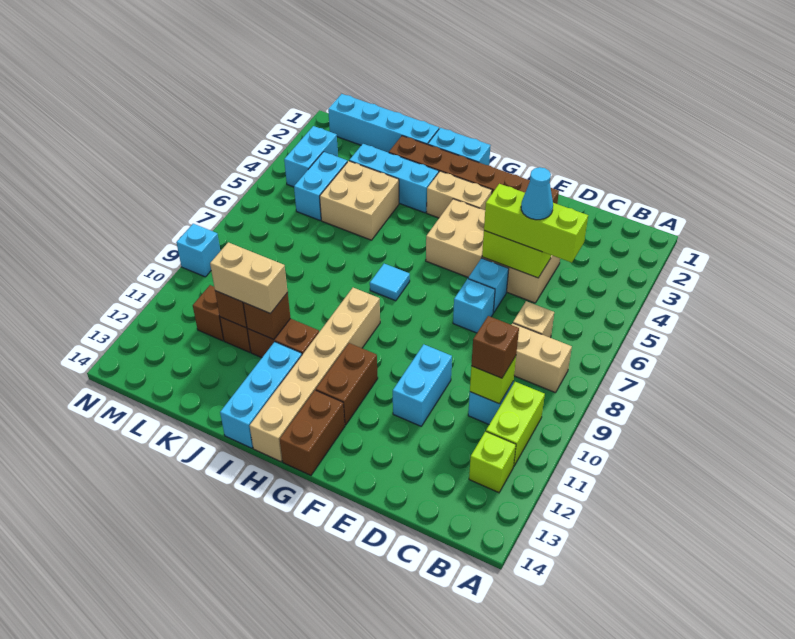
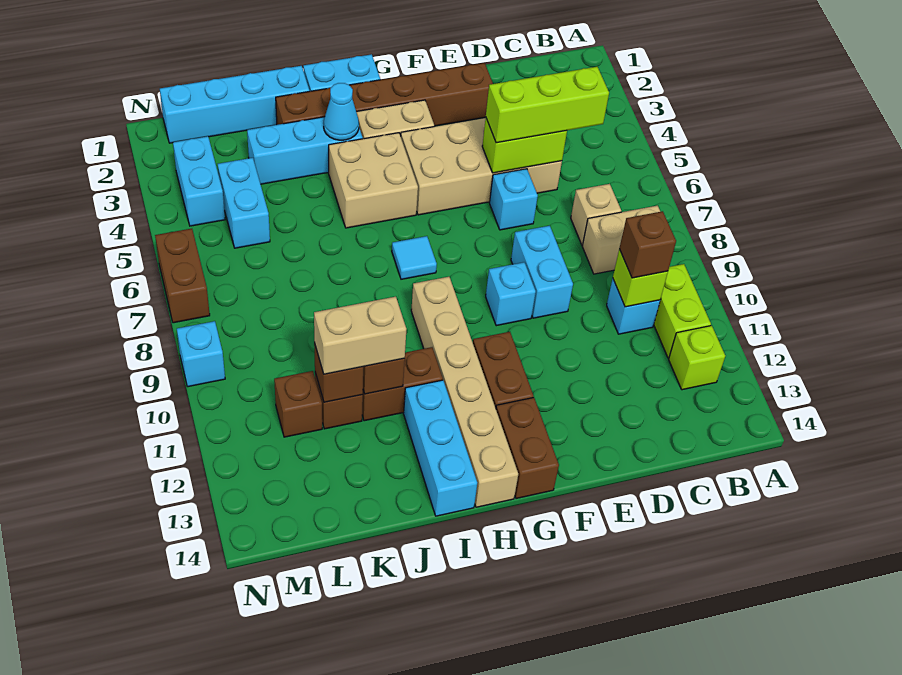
cyan 1x1 cone [521,167,553,220] -> cyan 1x1 cone moved to [324,83,359,140]
cyan 1x1 brick [453,279,495,333] -> cyan 1x1 brick moved to [486,262,536,326]
cyan 1x2 brick [393,344,452,426] -> cyan 1x2 brick moved to [511,226,573,318]
tan 2x2 brick [320,161,399,240] -> tan 2x2 brick moved to [329,133,418,228]
none -> brown 1x2 brick [155,229,210,323]

